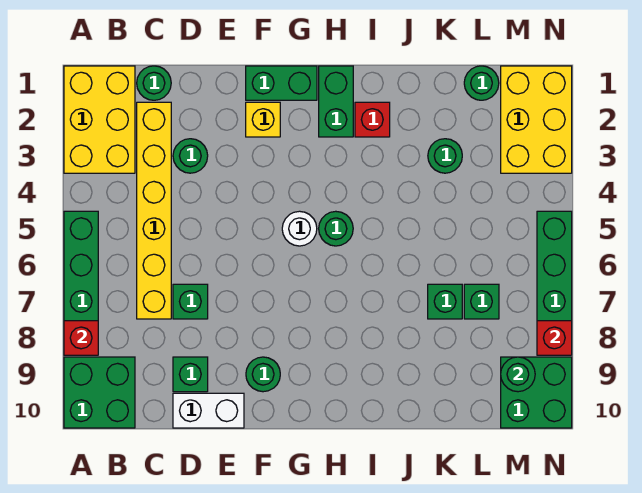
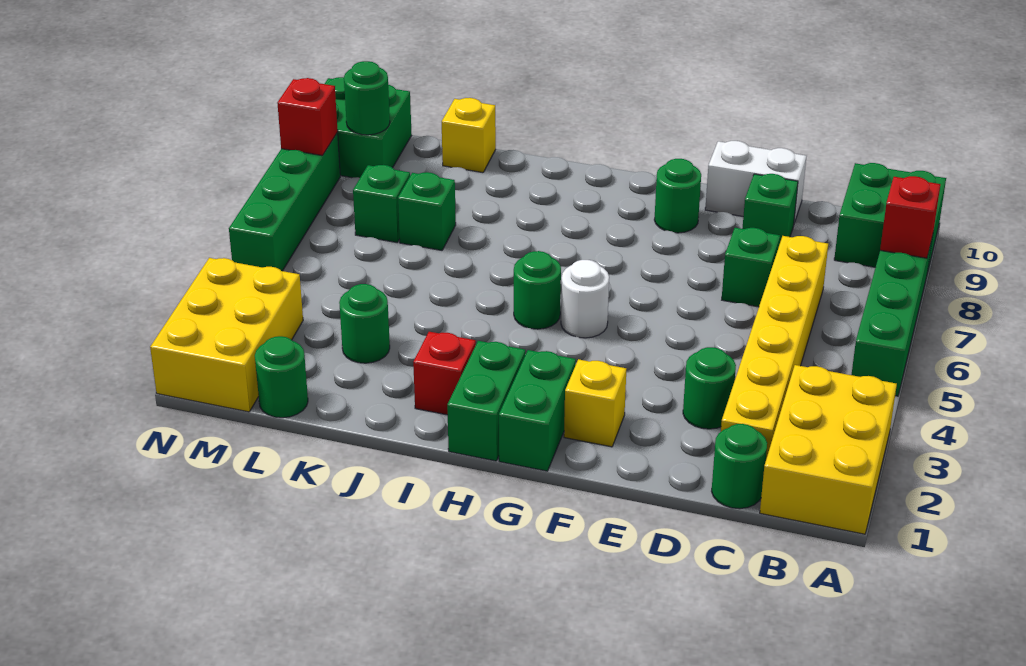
green 1x2 brick [246,66,317,100] -> green 1x2 brick turned to [499,350,576,471]
none -> yellow 1x1 brick [442,98,496,173]

